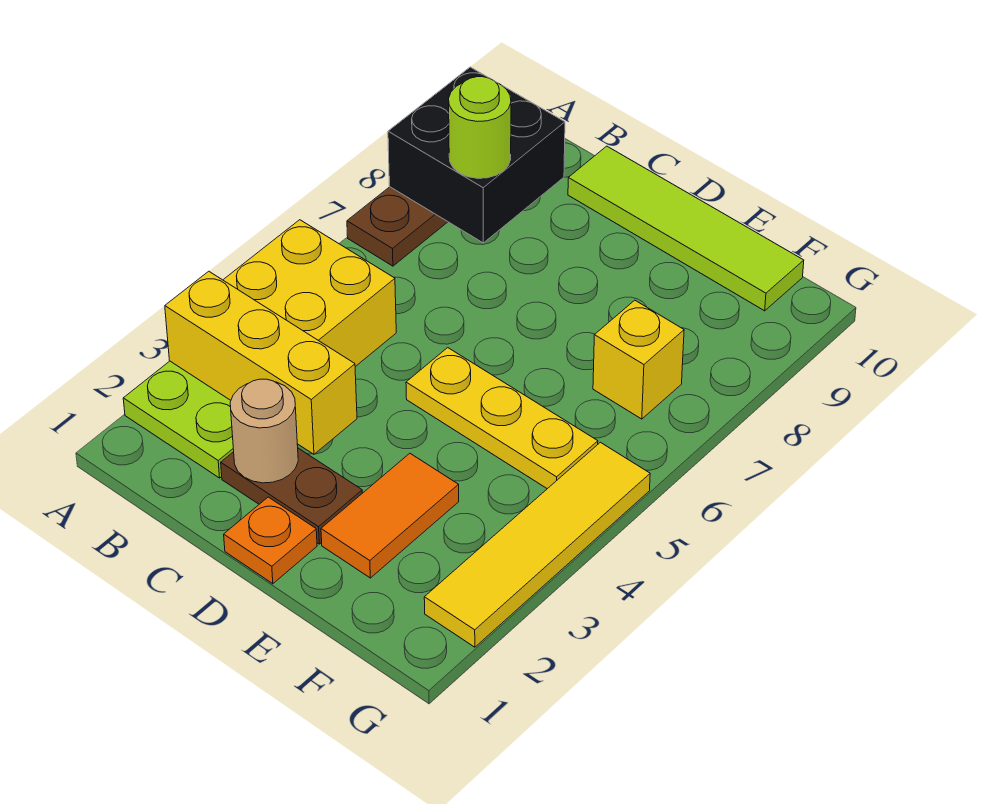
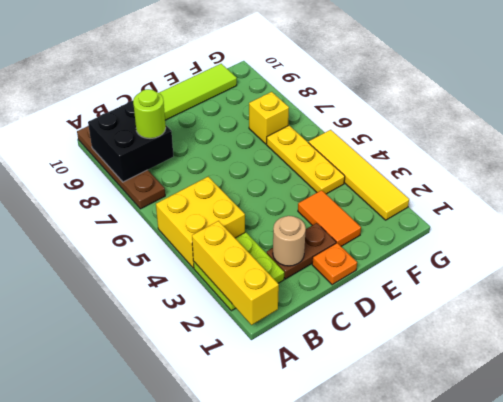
yellow 1x3 brick [165,271,357,454] -> yellow 1x3 brick turned to [192,221,279,325]
yellow 1x3 plate [406,348,598,489] -> yellow 1x3 plate turned to [267,125,345,194]

